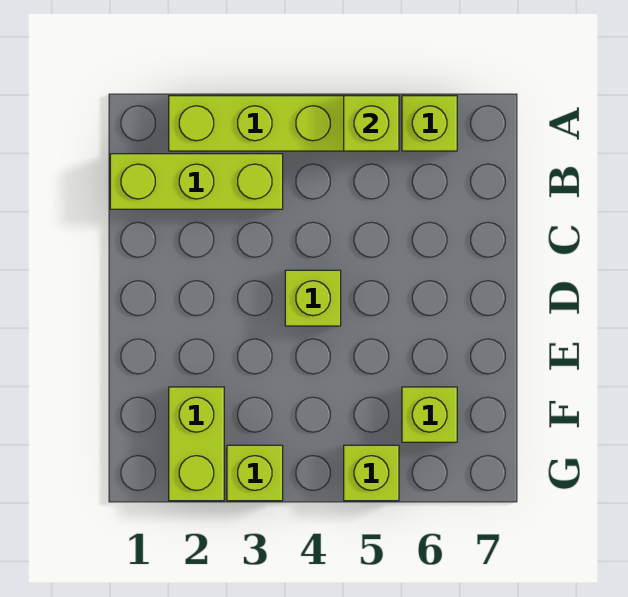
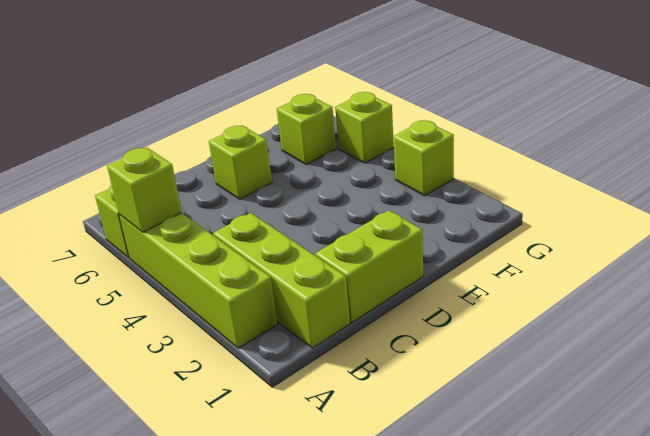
lime 1x1 brick [285,270,341,326] -> lime 1x1 brick moved to [209,125,272,199]
lime 1x2 brick [169,387,224,501] -> lime 1x2 brick moved to [315,210,424,322]

